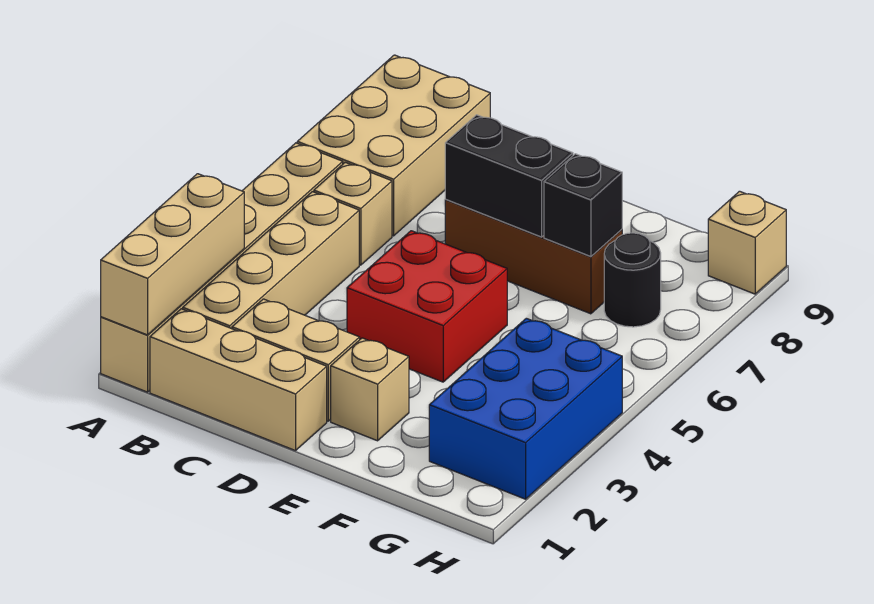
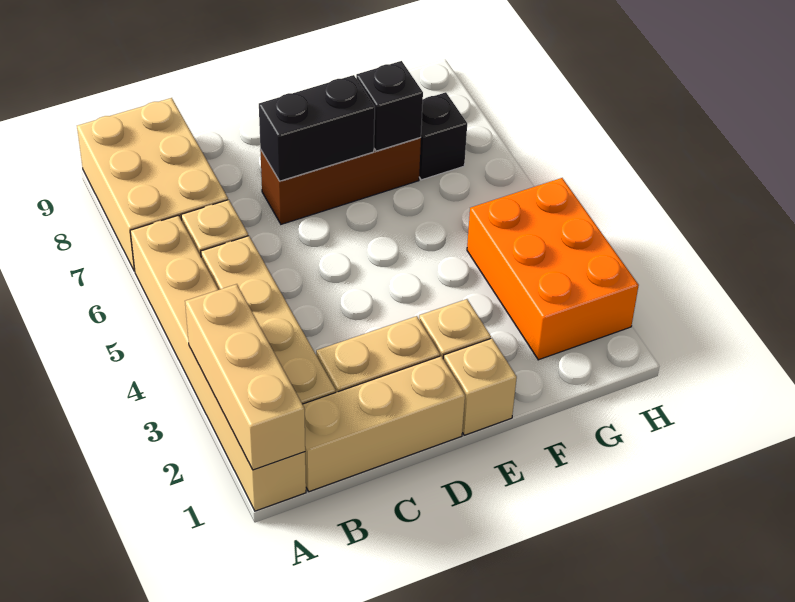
red 2x2 brick [347,231,507,382] -> none
blue 2x3 brick [429,318,622,499] -> orange 2x3 brick [467,178,639,360]
black 1x1 round brick [604,233,661,327] -> black 1x1 brick [419,92,467,180]
tan 1x1 brick [708,191,786,294] -> tan 1x1 brick moved to [443,338,517,435]

